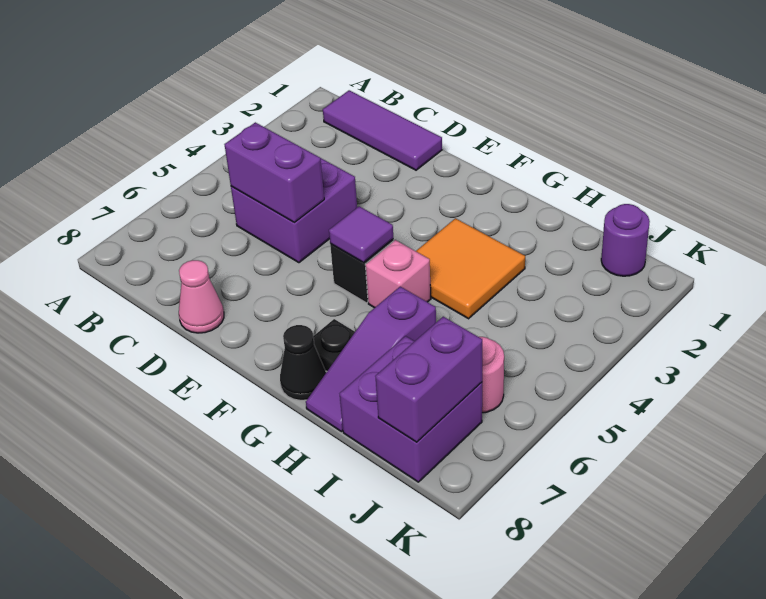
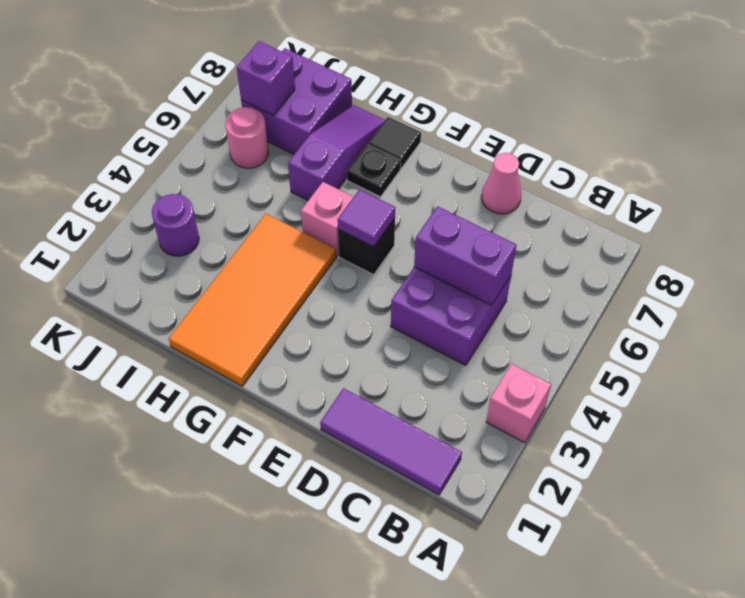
none -> pink 1x1 brick [486,364,551,443]
orange 2x2 tile [416,218,525,319] -> orange 2x4 tile [169,214,336,386]
black 1x1 cone [280,325,326,400] -> black 1x1 tile [368,117,421,168]
purple 1x1 round brick [601,204,650,276] -> purple 1x1 round brick moved to [152,194,199,256]
purple 1x2 brick [375,317,482,442] -> purple 1x1 brick [237,41,295,116]

